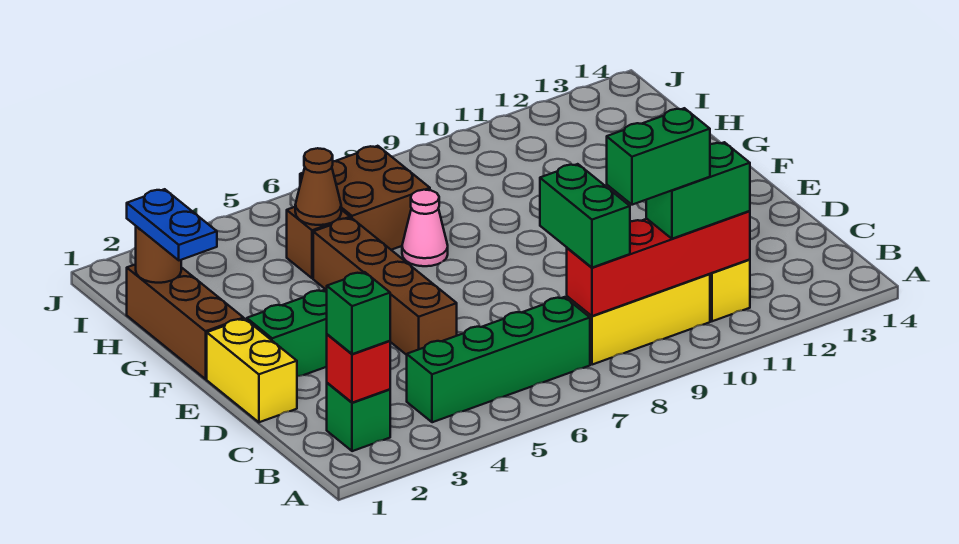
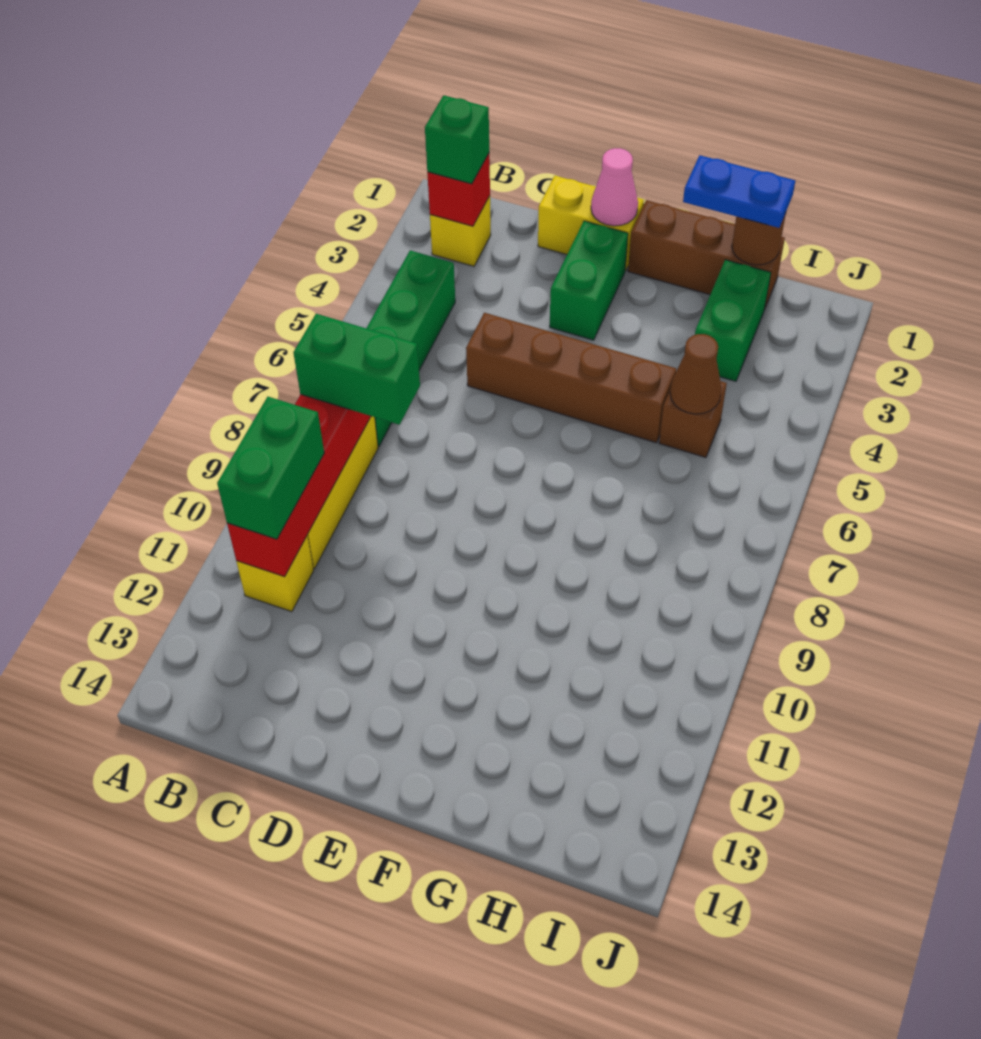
green 1x1 brick [327,383,390,451] -> yellow 1x1 brick [430,196,491,266]
green 1x2 brick [607,108,710,205] -> green 1x2 brick moved to [695,260,771,381]
pink 1x1 cone [402,190,448,266] -> pink 1x1 cone moved to [591,148,638,226]
brown 2x2 brick [300,146,430,250] -> none

